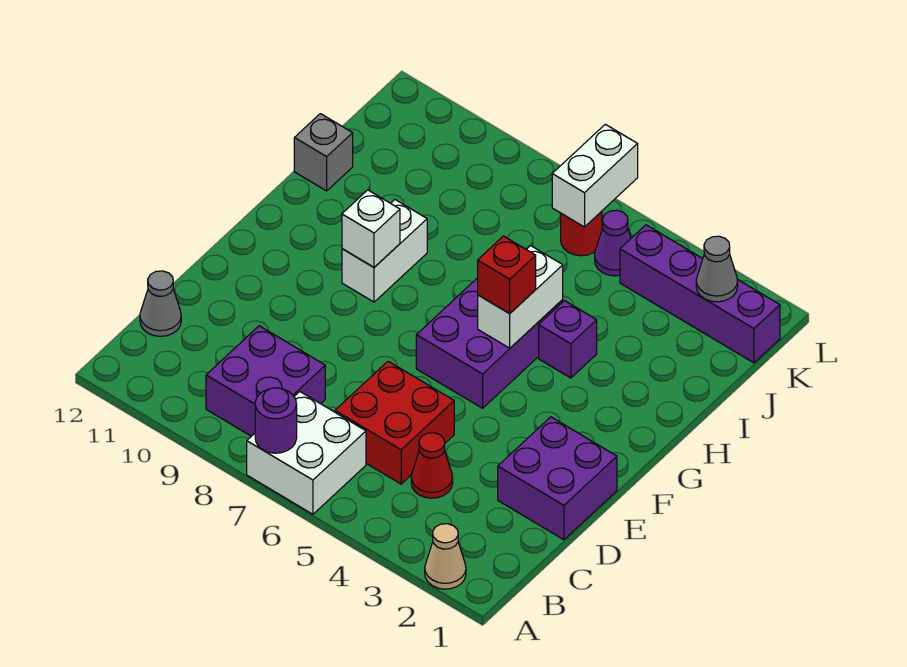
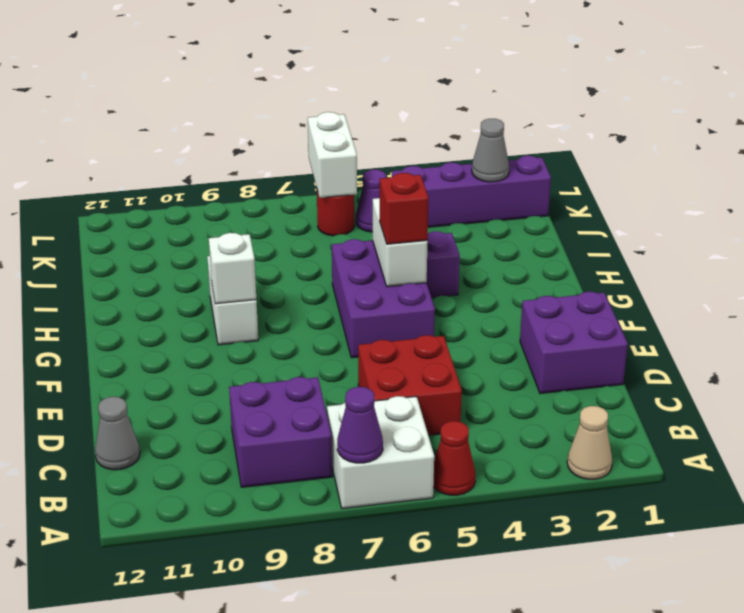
purple 1x1 round brick [255,388,297,453] -> purple 1x1 cone [337,387,383,463]
red 1x1 cone [411,433,453,498] -> red 1x1 cone moved to [433,421,476,495]
grey 1x1 brick [294,114,353,191] -> none

